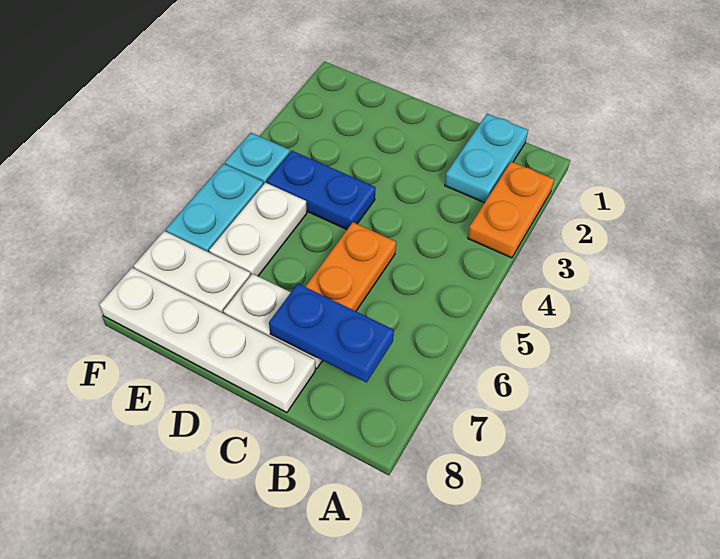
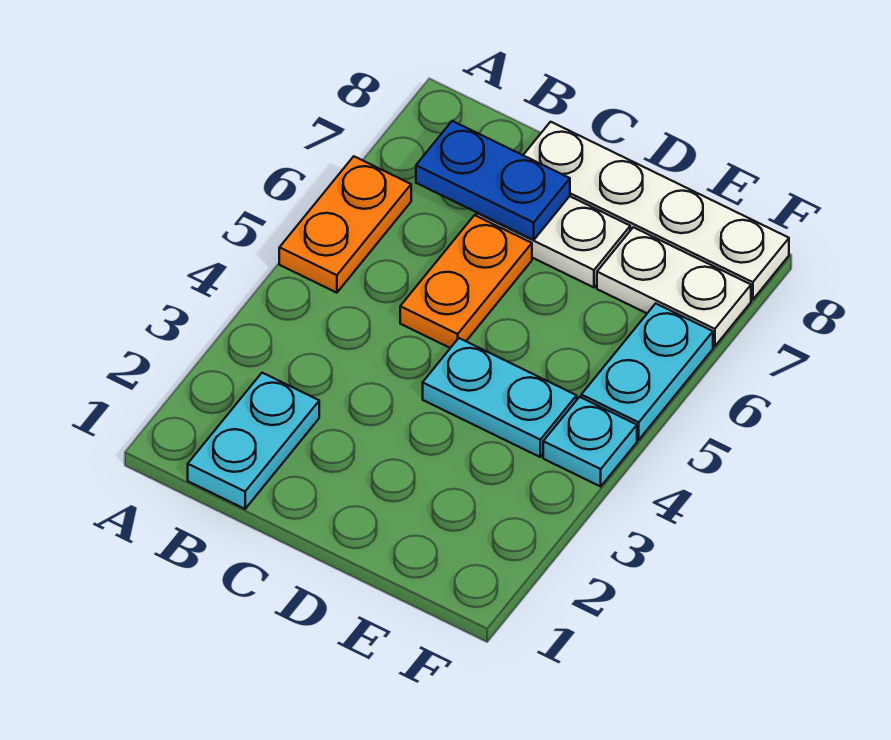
orange 1x2 plate [468,162,554,258] -> orange 1x2 plate moved to [279,156,411,293]
blue 1x2 plate [267,151,376,229] -> cyan 1x2 plate [423,338,577,457]
white 1x2 plate [209,183,307,276] -> none

